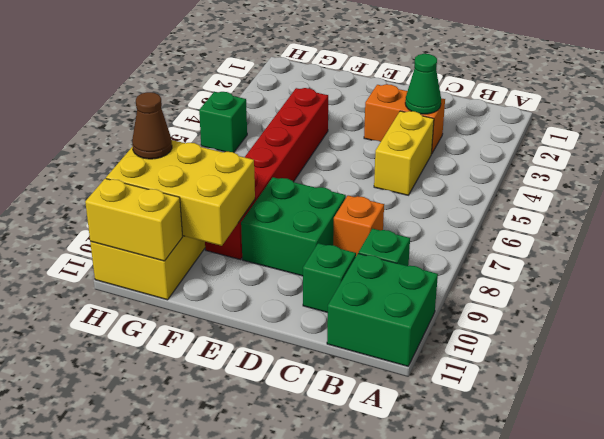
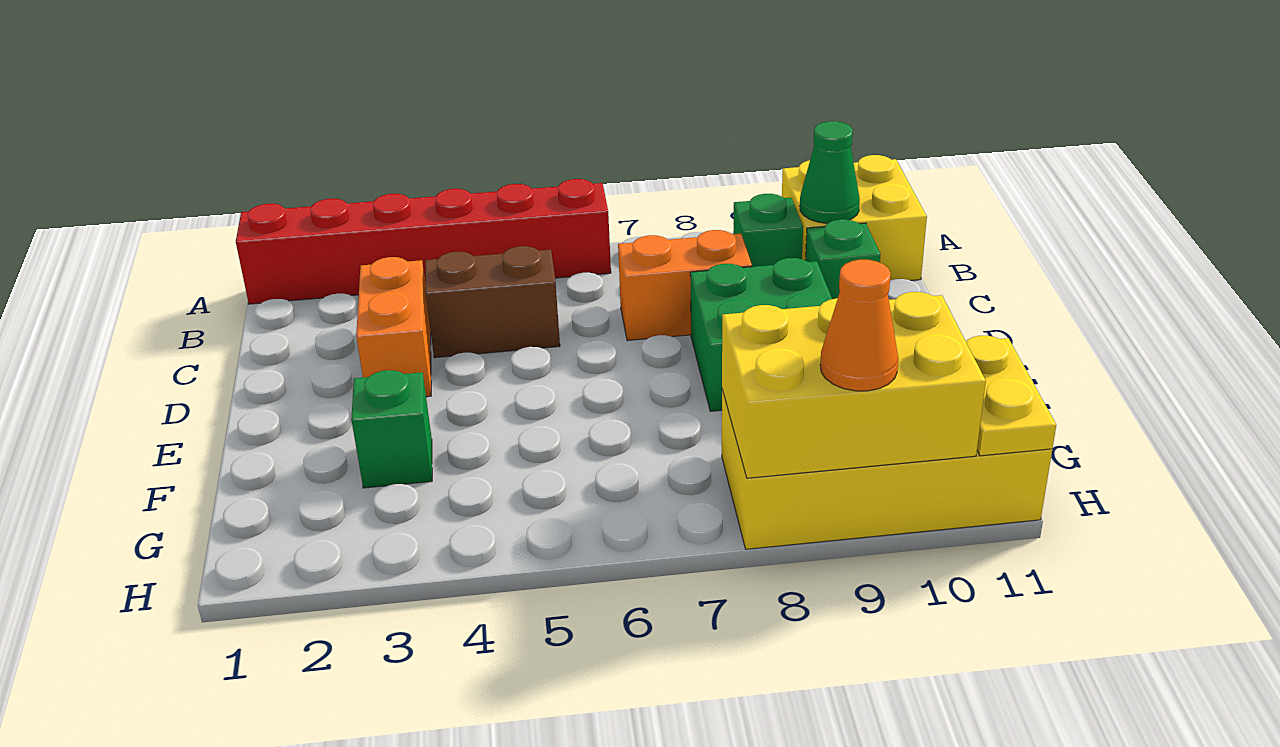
green 2x2 brick [327,253,438,366] -> yellow 2x2 brick [782,155,927,281]
green 1x1 cone [405,54,441,114] -> green 1x1 cone moved to [800,121,860,223]
yellow 1x2 brick [374,111,434,195] -> brown 1x2 brick [425,246,560,358]
orange 1x1 brick [333,196,384,256] -> orange 1x2 brick [618,230,752,341]
red 1x6 brick [205,88,328,260] -> red 1x6 brick moved to [236,179,611,304]
yellow 2x3 brick [106,140,255,246] -> yellow 2x3 brick turned to [722,292,986,478]
yellow 1x2 brick [85,179,183,261] -> yellow 1x2 plate [966,336,1056,456]
green 1x1 brick [199,92,247,152] -> green 1x1 brick moved to [351,370,432,488]
brown 1x1 cone [132,92,172,159] -> orange 1x1 cone [820,260,898,391]

